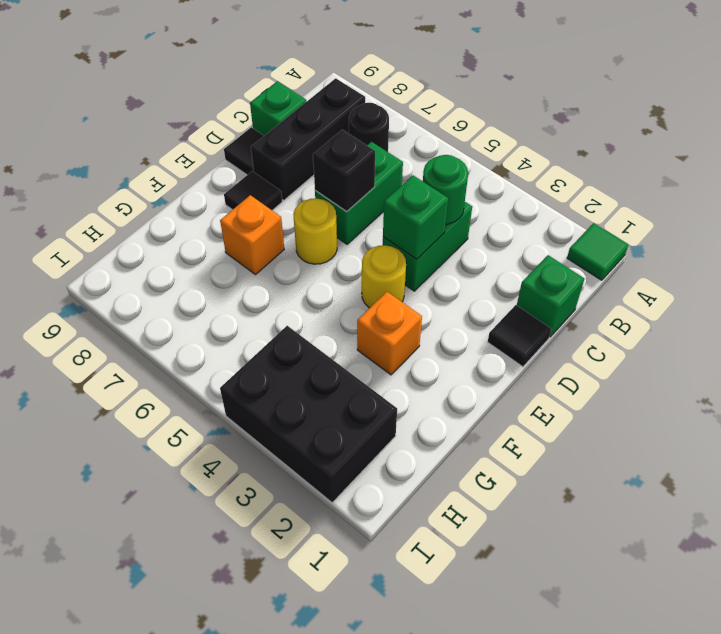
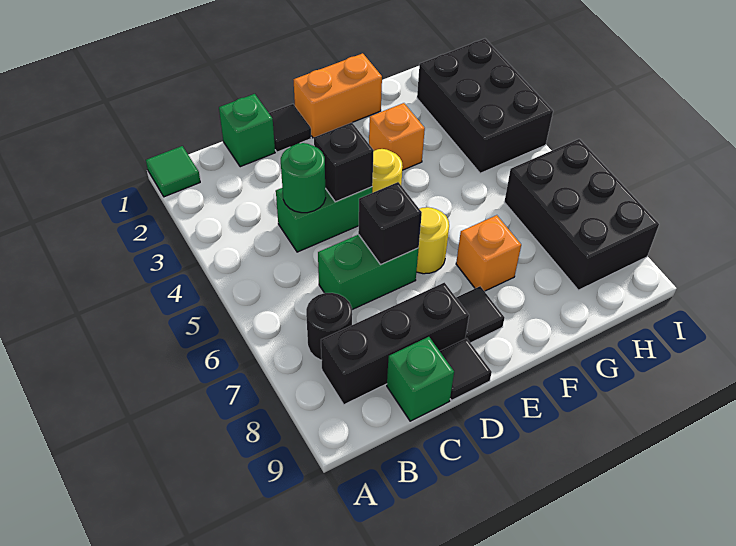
green 1x1 brick [383,175,448,259] -> black 1x1 brick [314,123,374,202]
none -> orange 1x2 brick [294,53,382,138]
none -> black 2x3 brick [504,139,659,290]

